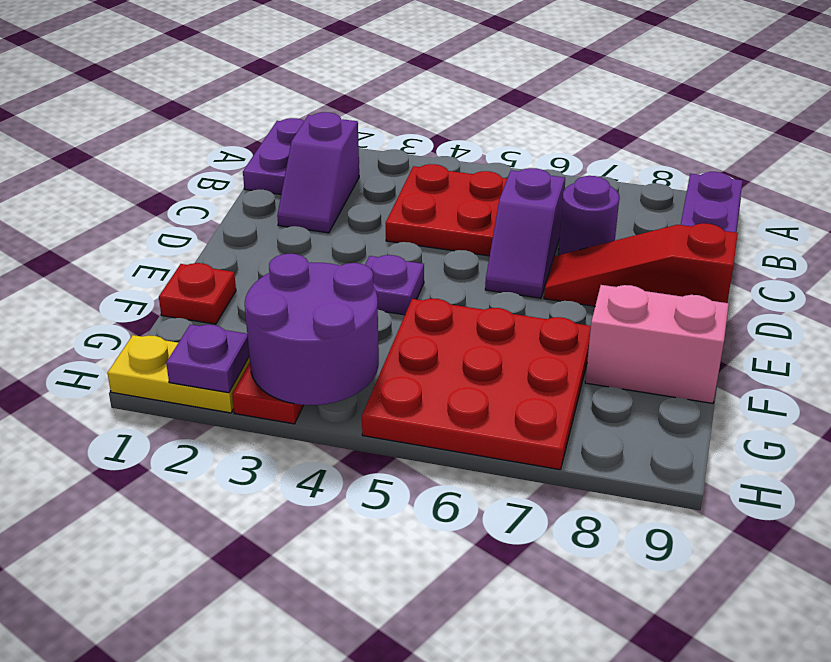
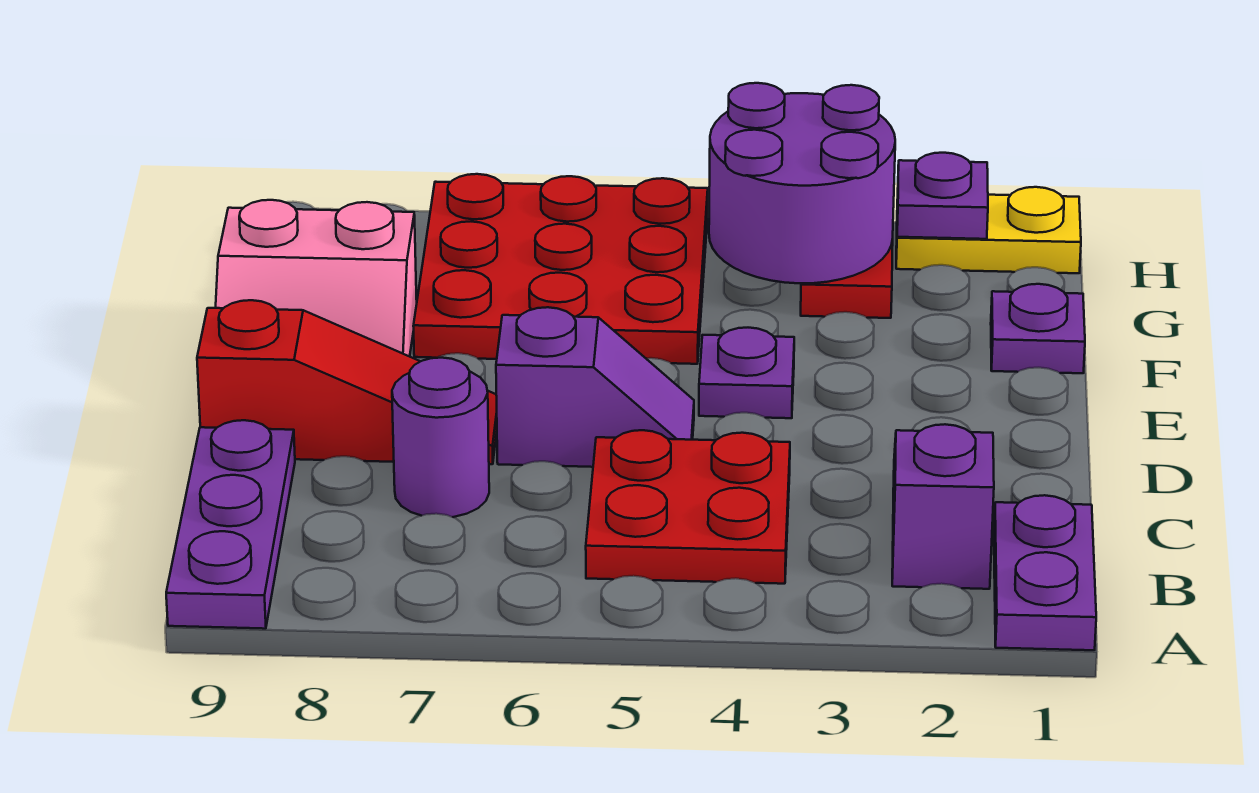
purple 1x2 slope [485,168,565,298] -> purple 1x2 slope turned to [496,307,694,467]
red 1x1 plate [159,263,236,324] -> purple 1x1 plate [991,284,1085,373]

